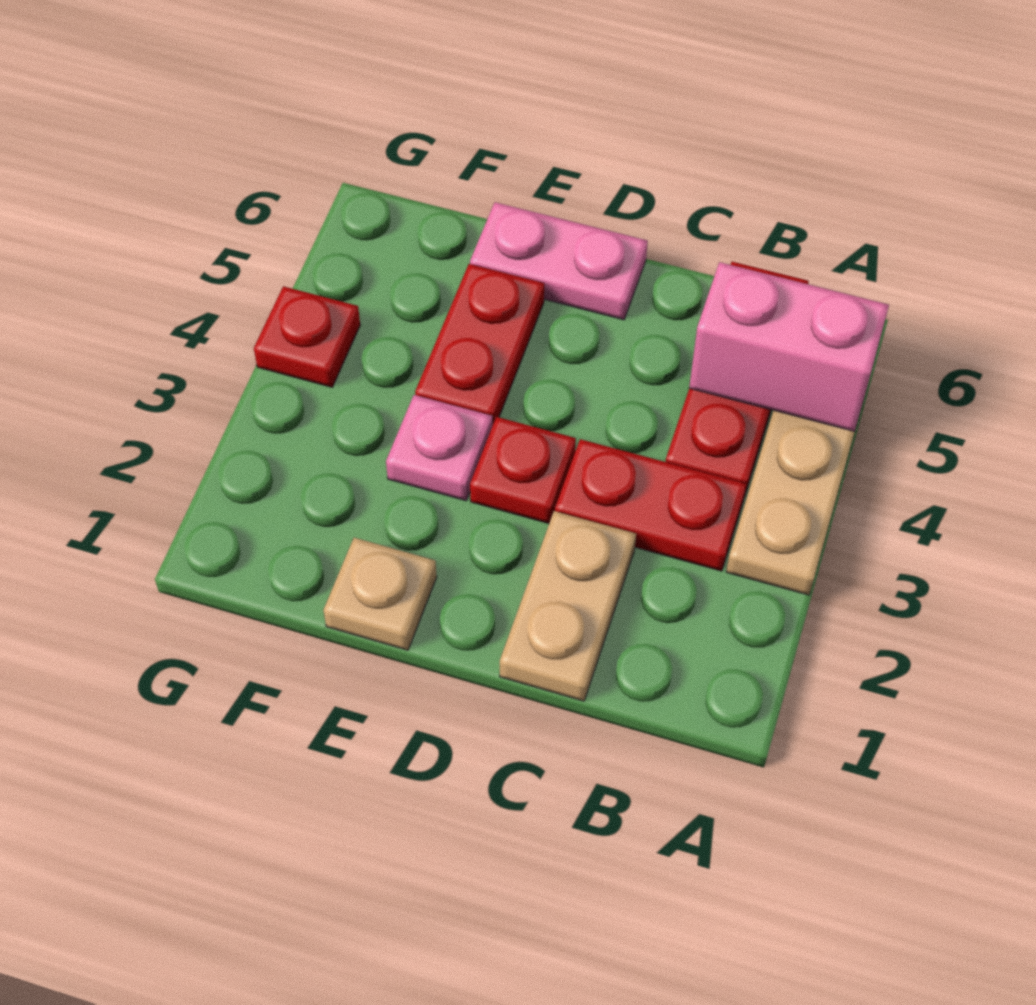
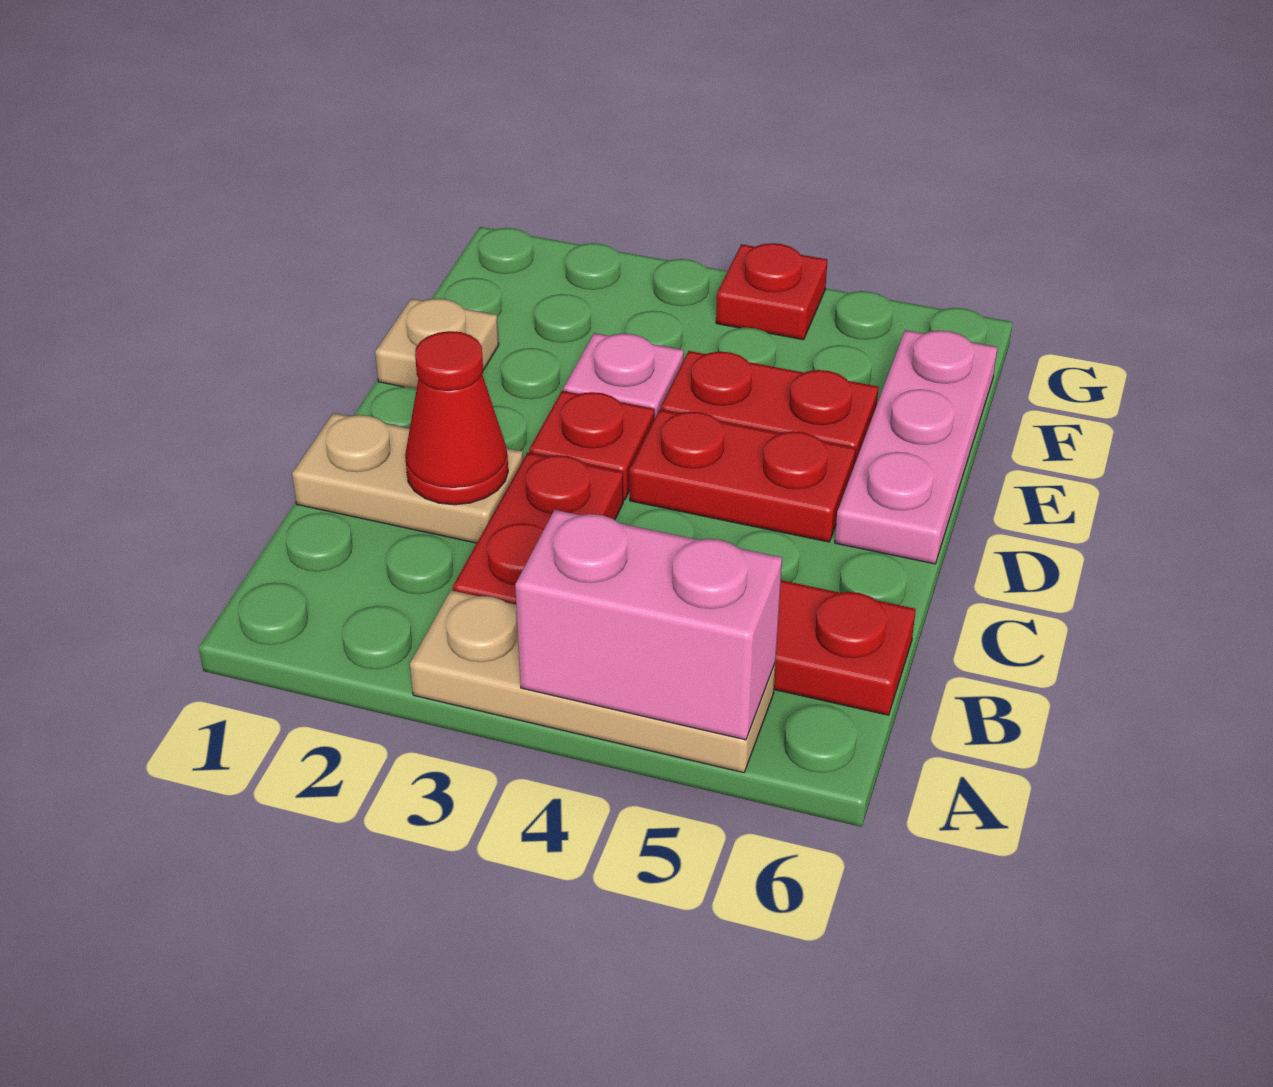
pink 1x2 brick [689,262,889,431] -> pink 1x2 brick turned to [515,510,782,740]
none -> red 1x1 cone [405,331,508,505]
none -> red 1x2 plate [630,410,856,542]
pink 1x2 plate [470,202,648,320] -> pink 1x3 plate [835,330,997,564]

